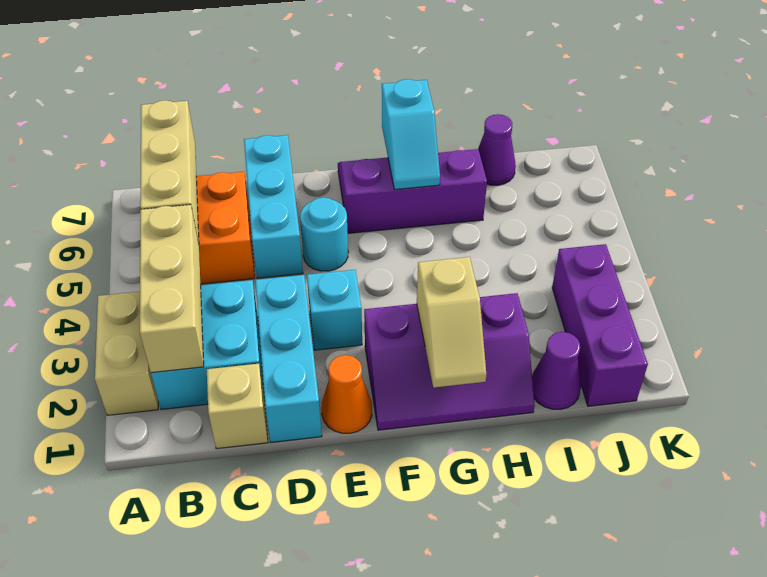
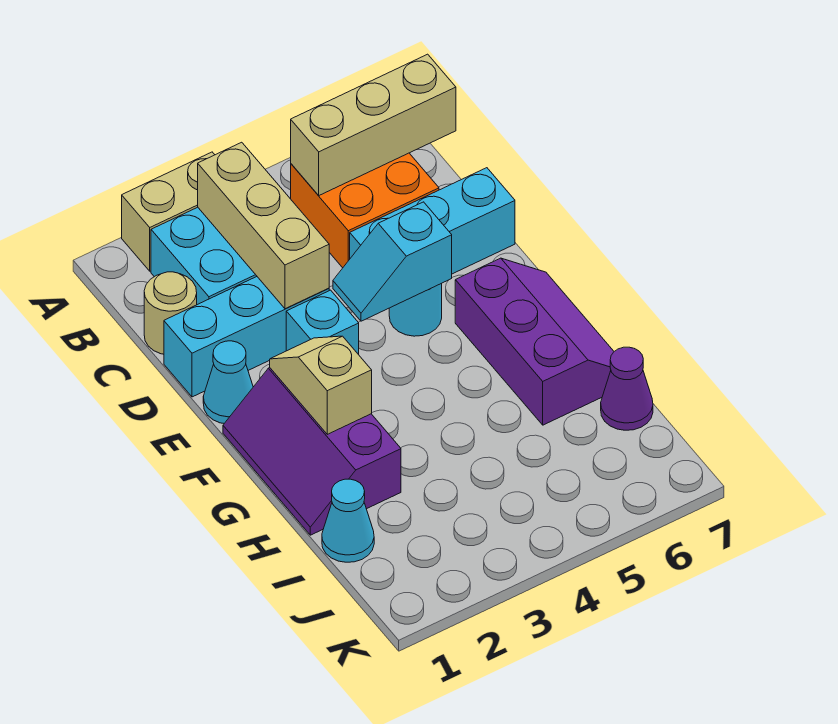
tan 1x3 brick [140,205,204,373] -> tan 1x3 brick turned to [198,142,329,309]
tan 1x1 brick [207,364,268,449] -> tan 1x1 round brick [144,272,197,354]
orange 1x1 cone [321,355,372,433] -> cyan 1x1 cone [203,341,253,423]
tan 1x2 slope [417,257,486,388] -> tan 1x2 slope turned to [270,336,372,434]
cyan 1x2 slope [382,79,440,189] -> cyan 1x2 slope moved to [333,202,452,321]
purple 1x1 cone [532,332,581,409] -> cyan 1x1 cone [322,479,374,562]
purple 1x3 brick [552,244,648,406] -> none

